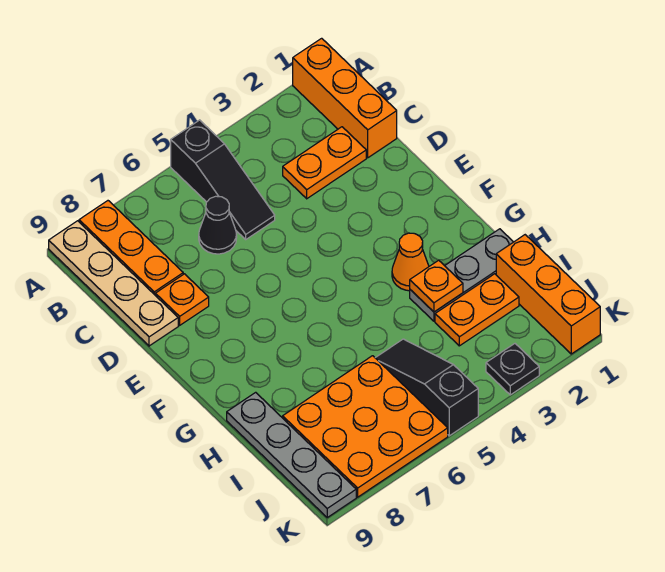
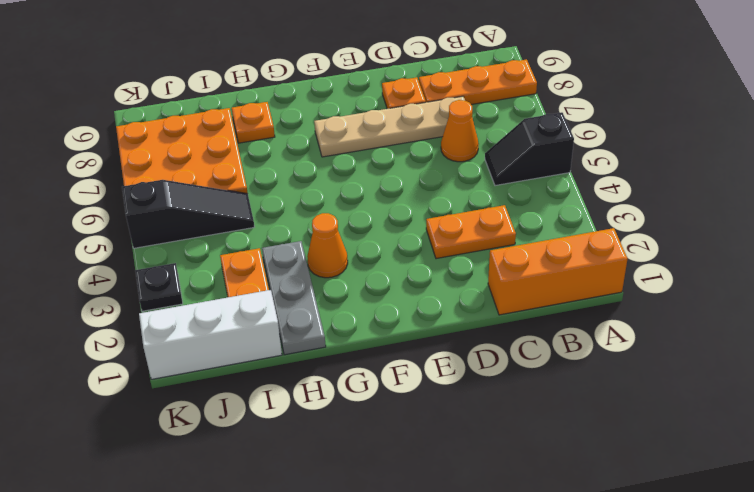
black 1x3 slope [171,120,275,239] -> black 1x2 slope [485,112,574,186]
tan 1x4 plate [49,221,178,346] -> tan 1x4 plate moved to [314,96,465,157]
orange 1x2 plate [283,127,366,199] -> orange 1x2 plate turned to [426,205,516,259]
black 1x1 cone [199,196,237,254] -> orange 1x1 cone [441,100,479,162]
orange 1x1 plate [410,260,463,312] -> orange 1x1 plate moved to [232,102,275,143]
grey 1x4 plate [227,392,356,517] -> none
orange 1x3 brick [496,235,600,354] -> white 1x3 brick [139,290,282,379]

